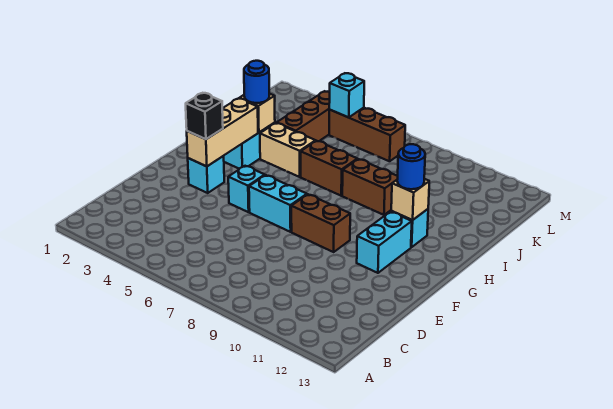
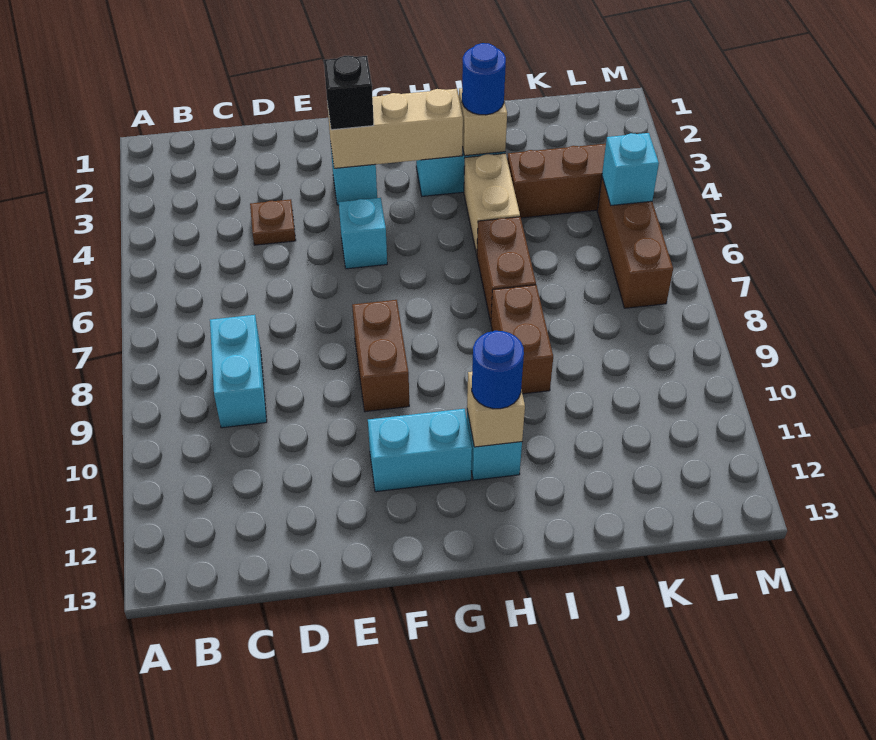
none -> brown 1x1 plate [250,199,296,245]
cyan 1x2 brick [249,175,307,232] -> cyan 1x2 brick moved to [210,315,267,428]

